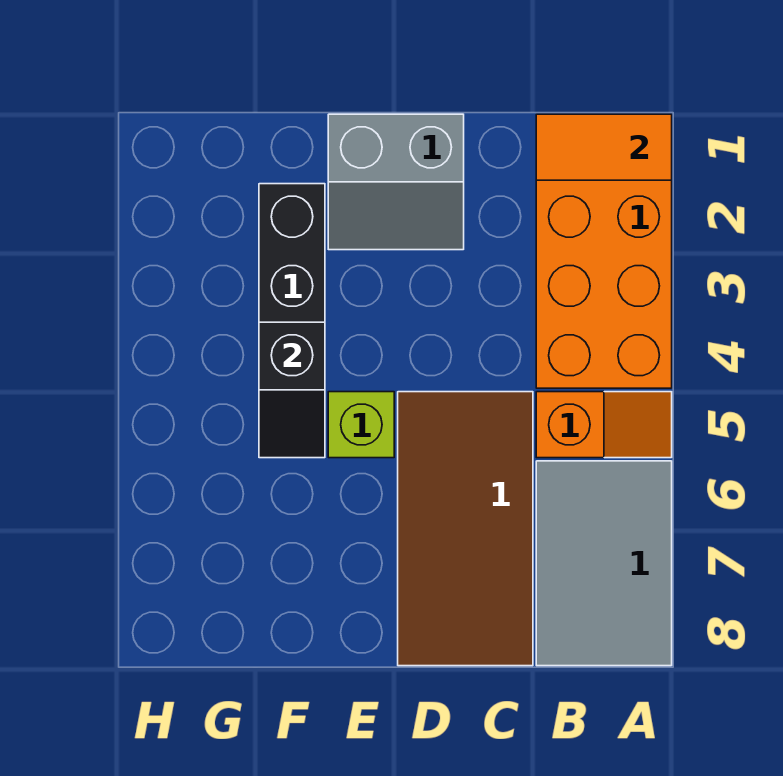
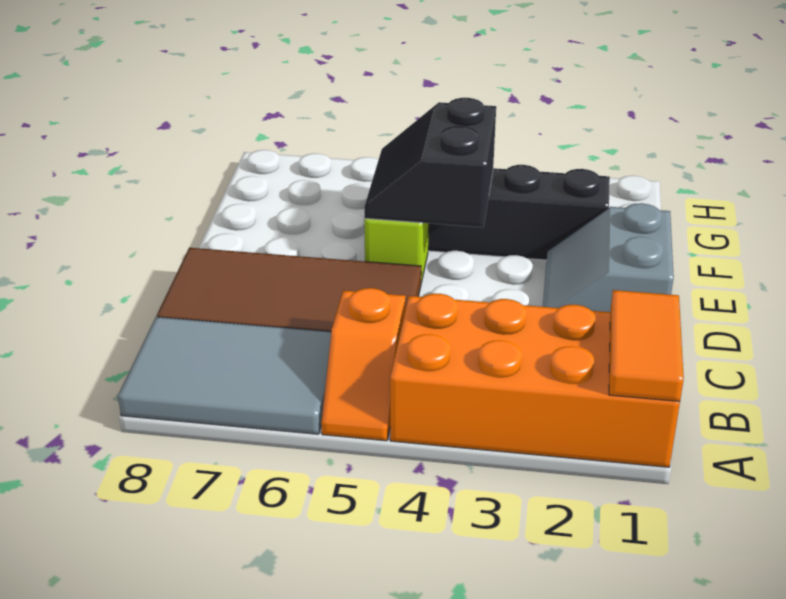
black 1x2 slope [259,322,325,458] -> black 2x2 slope [364,98,496,227]

